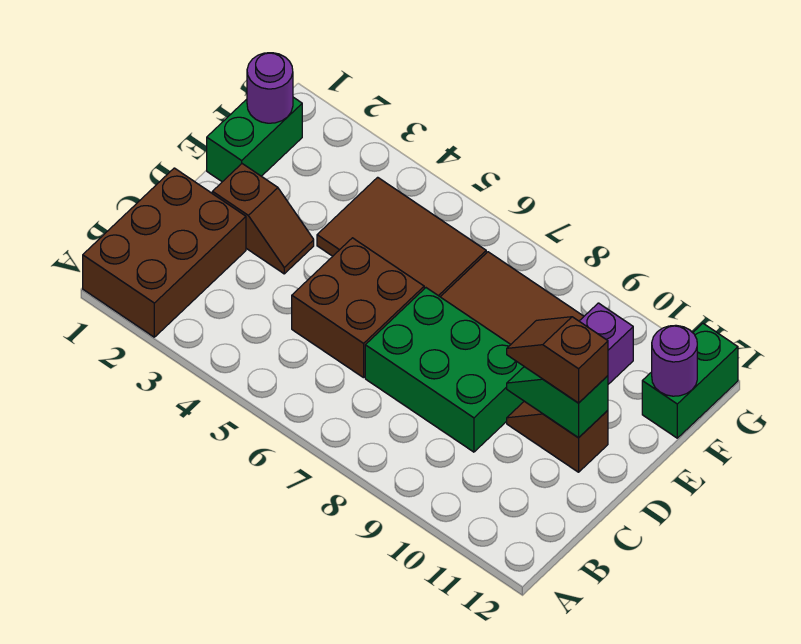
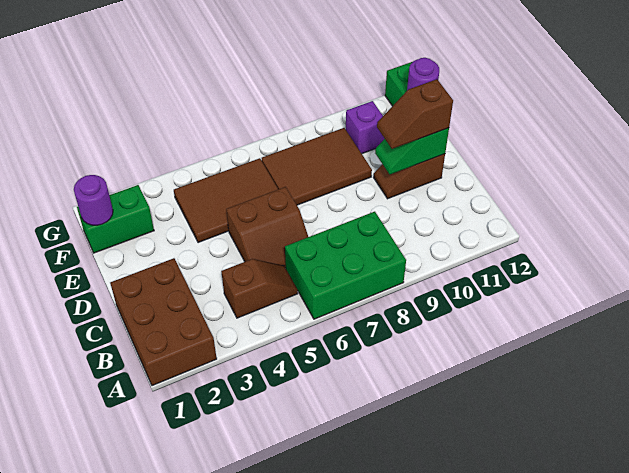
brown 2x2 brick [292,238,424,378] -> brown 2x2 slope [226,187,308,268]
green 2x3 brick [365,288,524,452] -> green 2x3 brick moved to [285,212,406,319]
brown 1x2 slope [212,164,314,274] -> brown 1x2 slope moved to [221,259,298,318]
green 1x2 brick [207,97,302,182] -> green 1x2 brick turned to [77,185,154,253]

